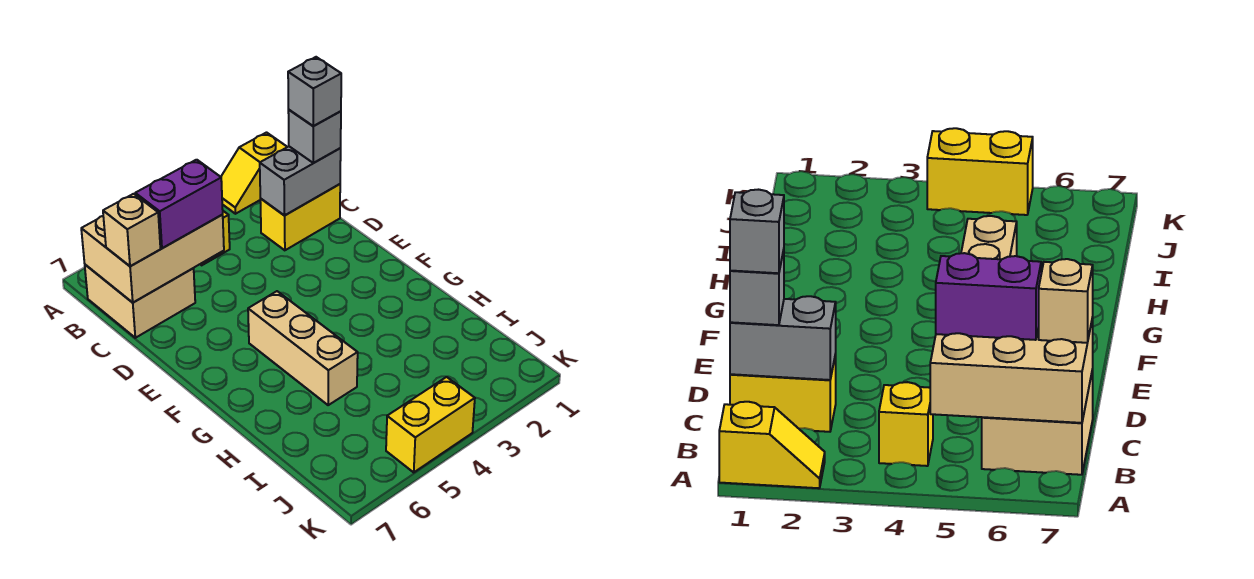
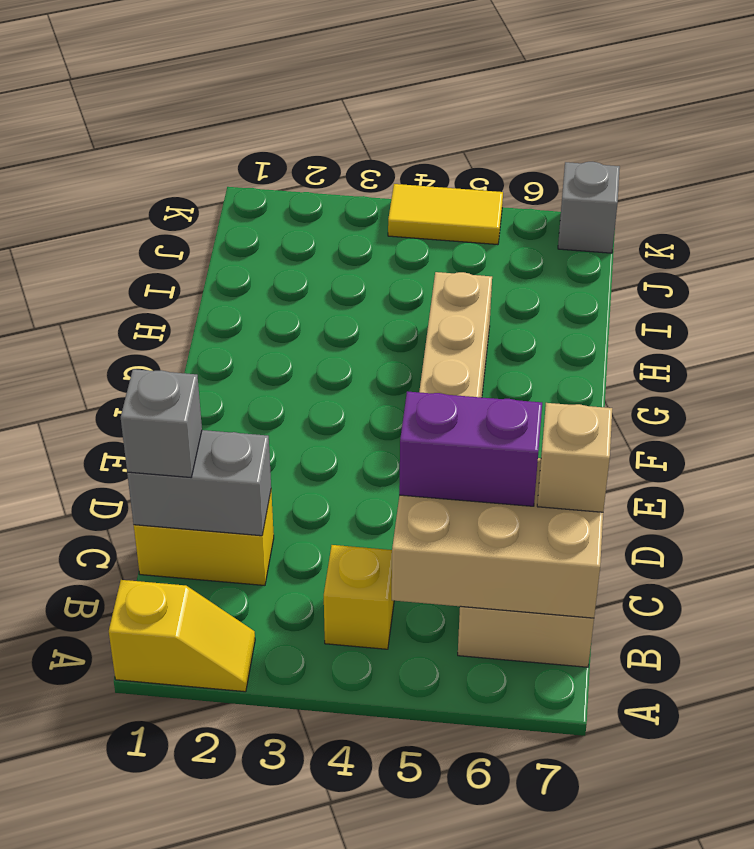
grey 1x1 brick [288,57,341,126] -> grey 1x1 brick moved to [558,162,620,253]
yellow 1x2 brick [386,377,475,472] -> yellow 1x2 tile [388,184,503,245]

